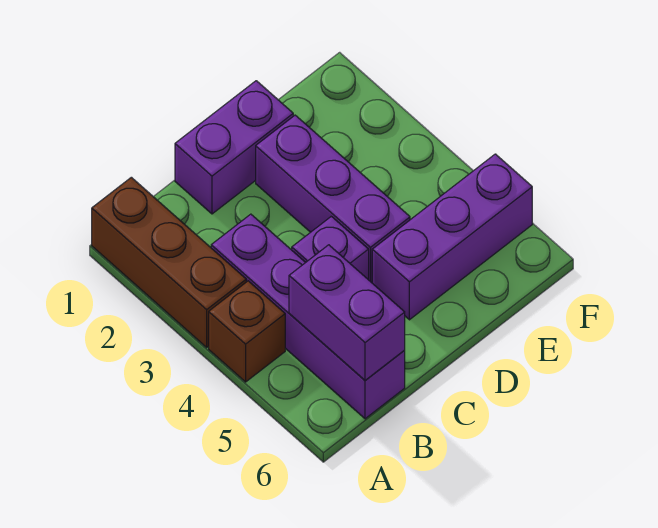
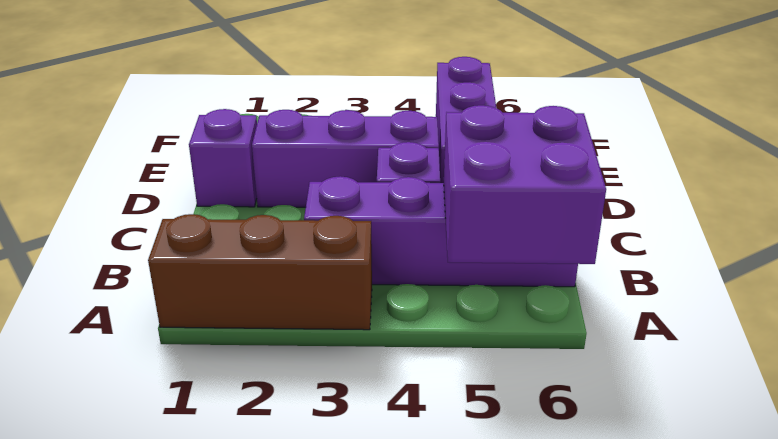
brown 1x1 brick [209,281,285,382] -> none
purple 1x2 brick [289,245,405,380] -> purple 2x2 brick [444,105,606,264]
purple 1x2 brick [175,81,293,214] -> purple 1x1 brick [189,109,257,207]

